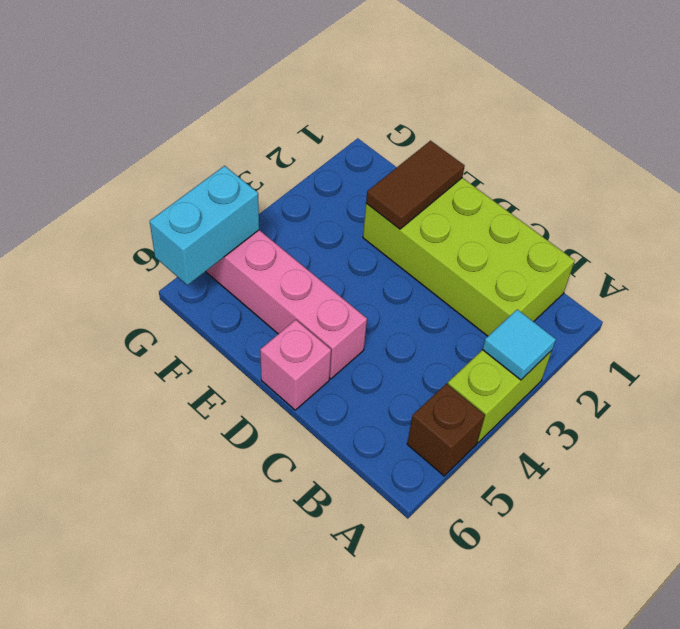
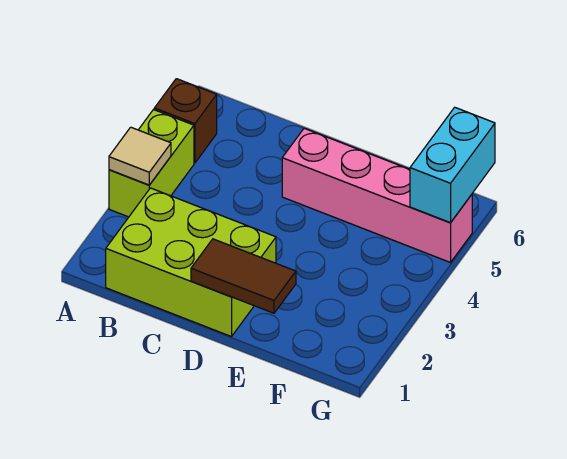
cyan 1x1 tile [482,309,556,380] -> tan 1x1 tile [109,127,171,185]
lime 2x4 brick [363,178,575,336] -> lime 2x3 brick [106,188,276,337]
pink 1x1 brick [260,320,331,410] -> none
brown 1x2 tile [366,141,465,229] -> brown 1x2 tile turned to [191,239,296,313]

